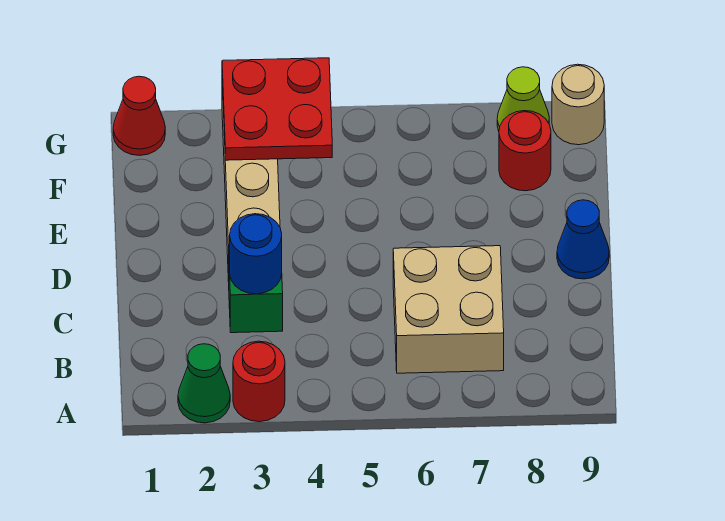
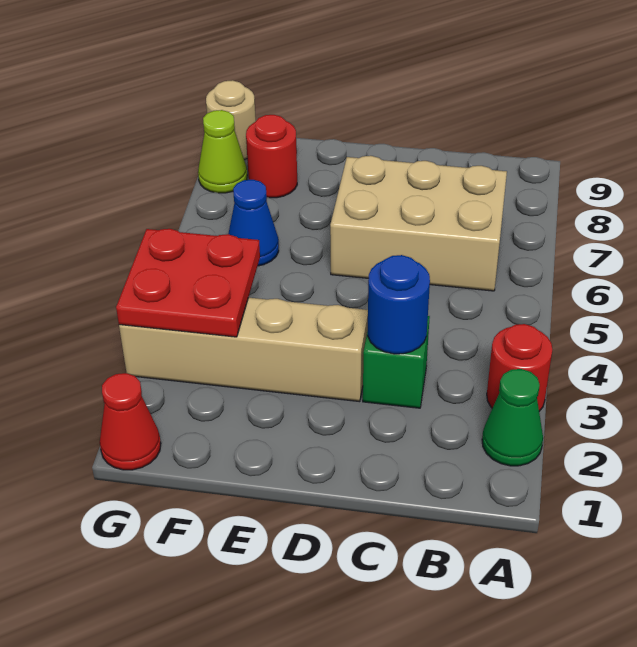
tan 2x2 brick [393,246,504,373] -> tan 2x3 brick [330,156,507,291]
blue 1x1 cone [557,200,609,279] -> blue 1x1 cone moved to [228,180,279,266]

